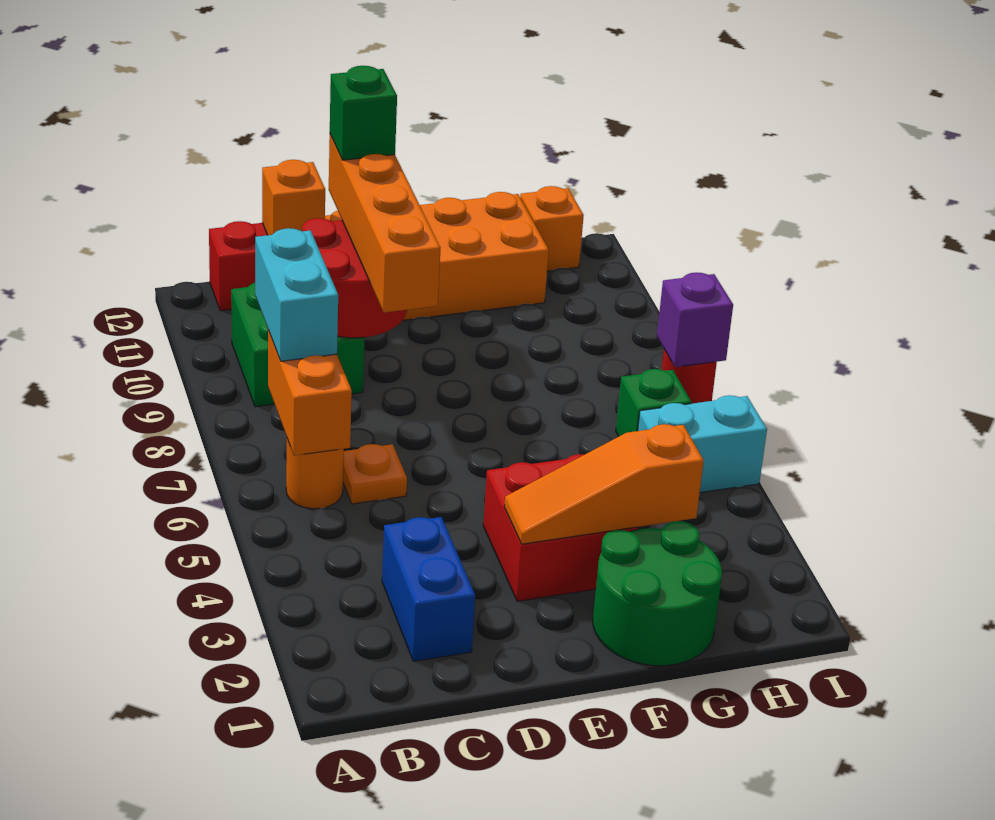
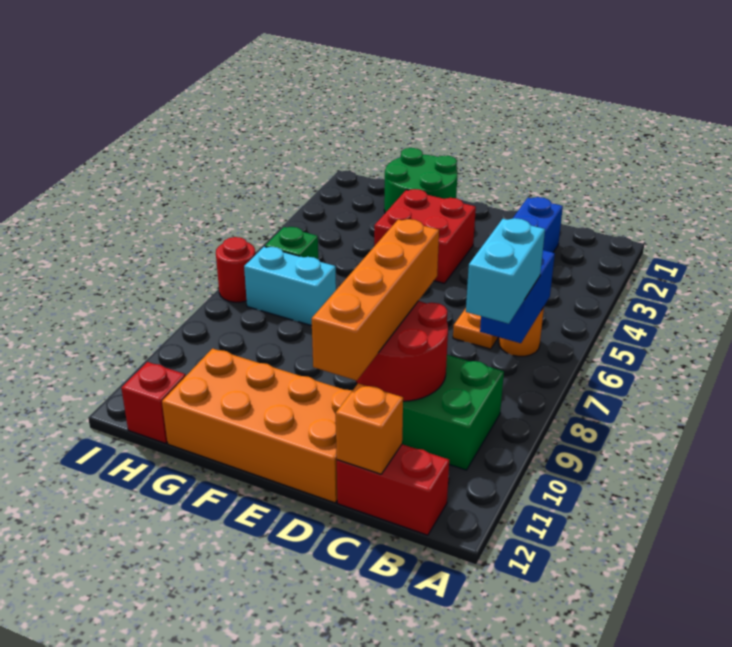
orange 1x2 brick [268,330,352,456] -> blue 1x2 brick [480,250,555,343]
green 1x1 brick [330,66,397,160] -> none
orange 1x3 slope [504,424,704,544] -> none
cyan 1x2 brick [638,395,767,492] -> cyan 1x2 brick moved to [244,247,336,326]
orange 1x1 brick [520,186,584,271] -> red 1x1 brick [121,362,185,443]
purple 1x1 brick [657,272,733,367] -> none

